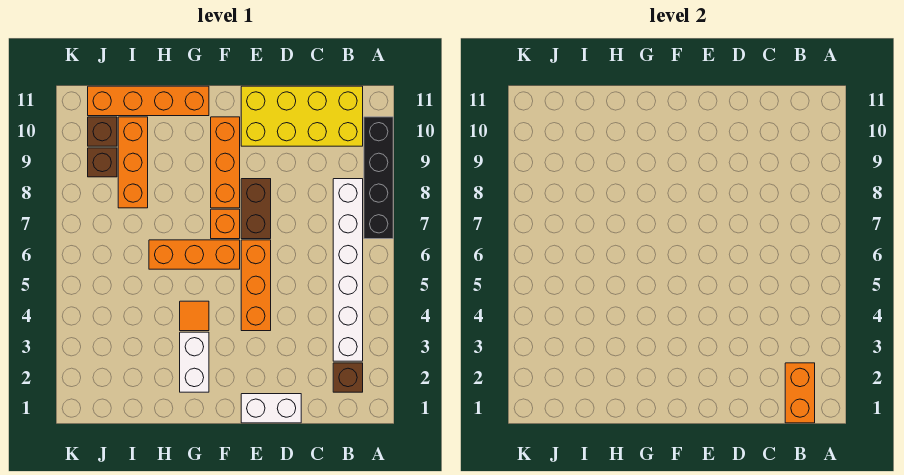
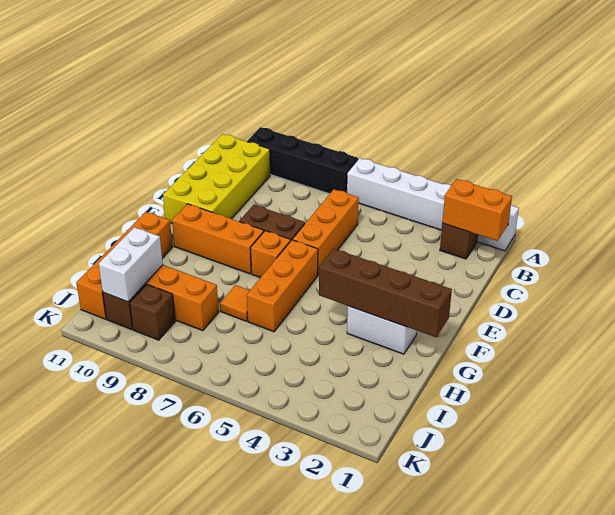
white 1x6 brick [333,179,363,361] -> white 1x6 brick moved to [347,158,519,251]
white 1x2 brick [241,394,301,423] -> white 1x2 brick moved to [99,227,163,302]
orange 1x3 brick [241,240,271,331] -> orange 1x3 brick turned to [293,189,359,275]
none -> brown 1x4 brick [319,249,452,337]
orange 1x1 tile [180,301,209,331] -> orange 1x1 tile moved to [220,285,250,321]

